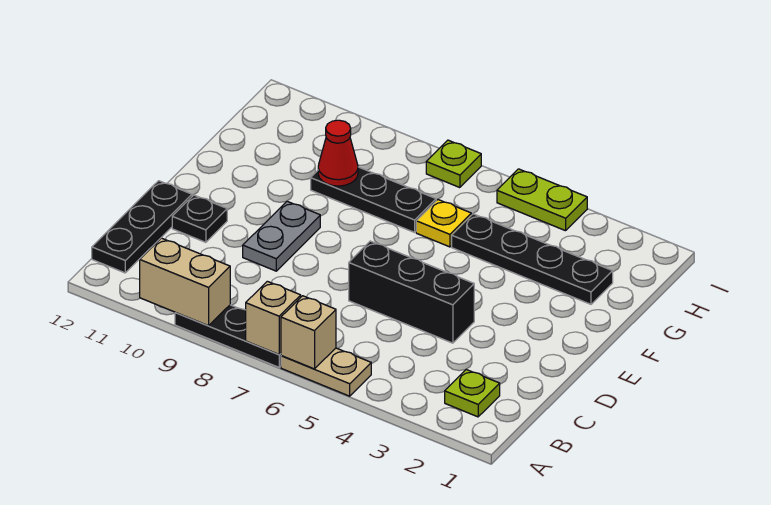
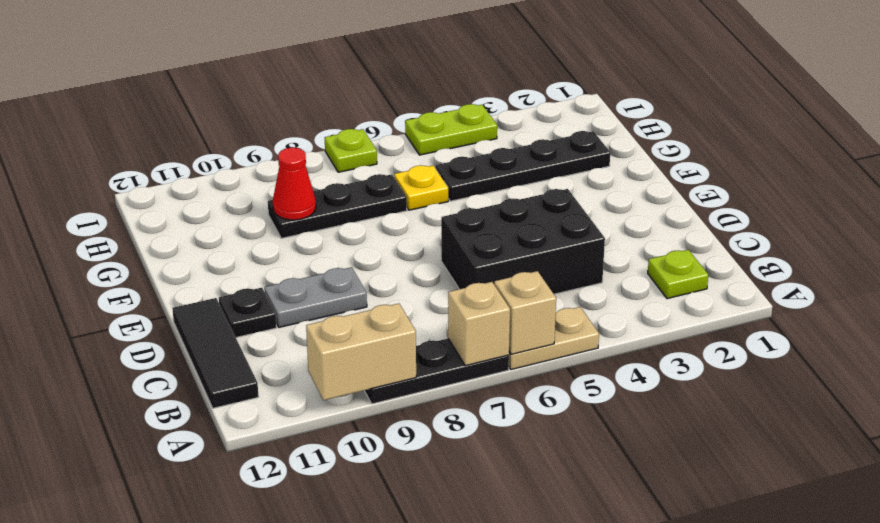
black 1x3 plate [92,181,192,273] -> black 1x3 tile [172,298,259,408]
black 1x3 brick [349,241,474,343] -> black 2x3 brick [441,189,605,294]
grey 1x2 plate [243,201,320,271] -> grey 1x2 plate turned to [264,267,367,327]

